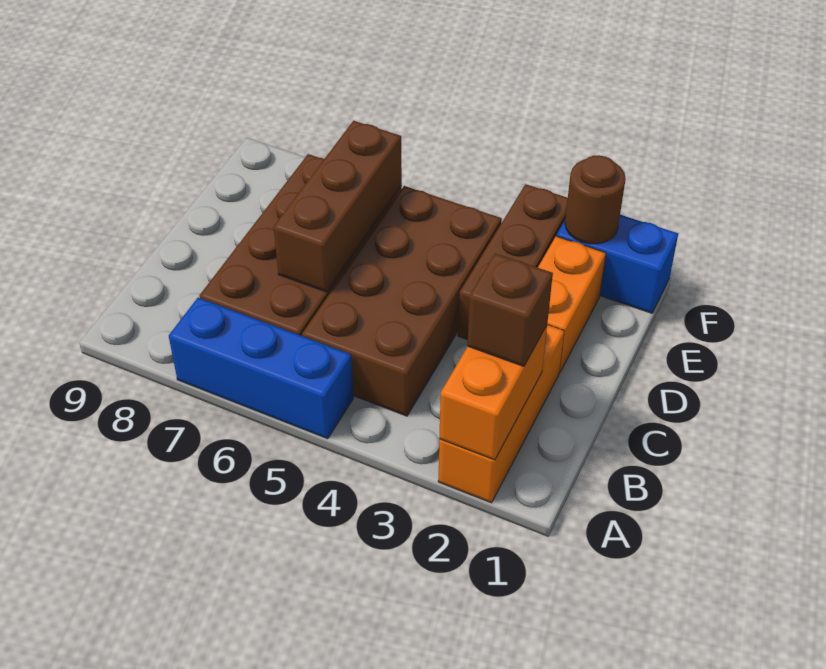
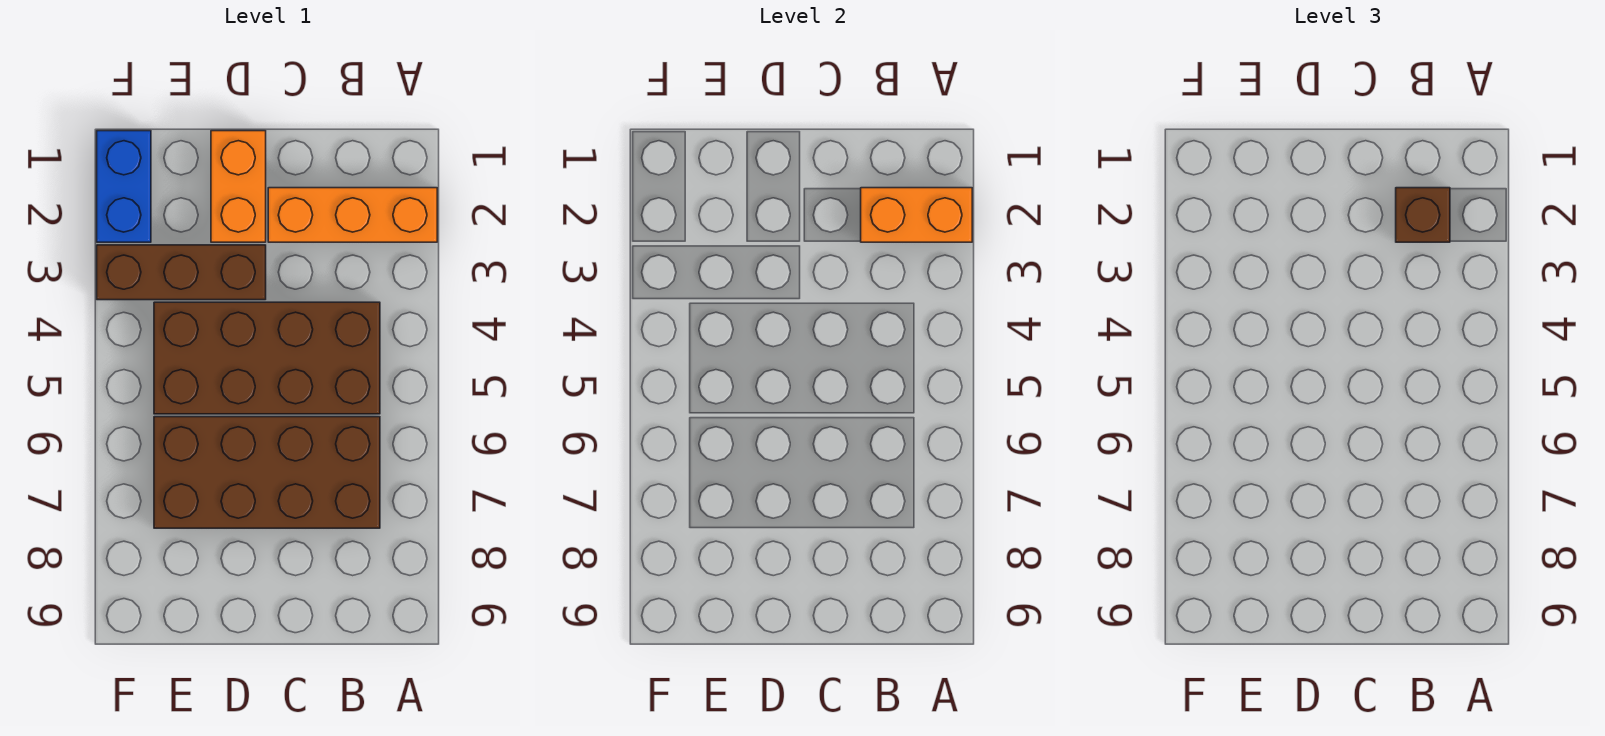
blue 1x3 brick [169,298,353,439] -> none
brown 1x3 brick [274,121,402,292] -> none
orange 1x2 brick [538,236,606,373] -> orange 1x2 brick turned to [211,131,266,242]
brown 1x1 round brick [565,155,626,244] -> none

